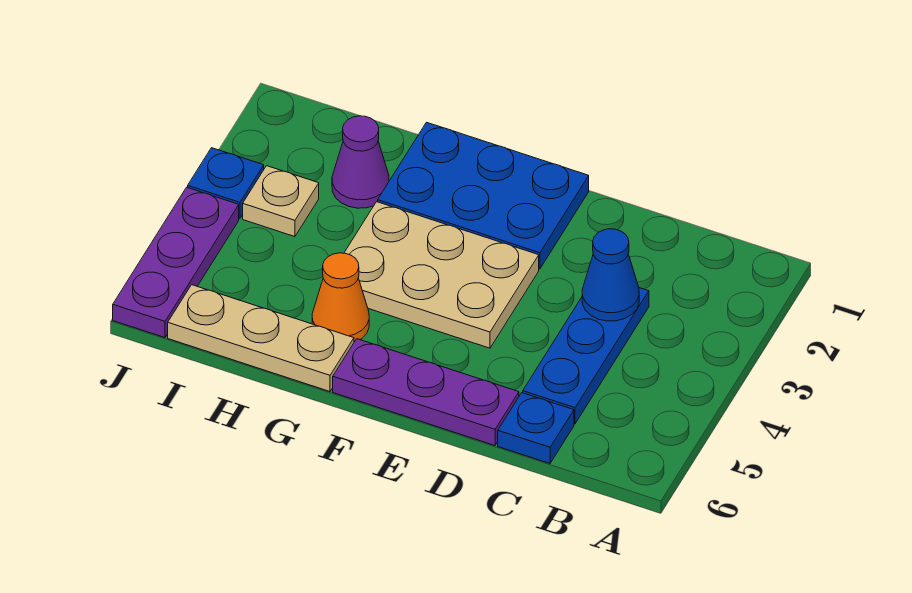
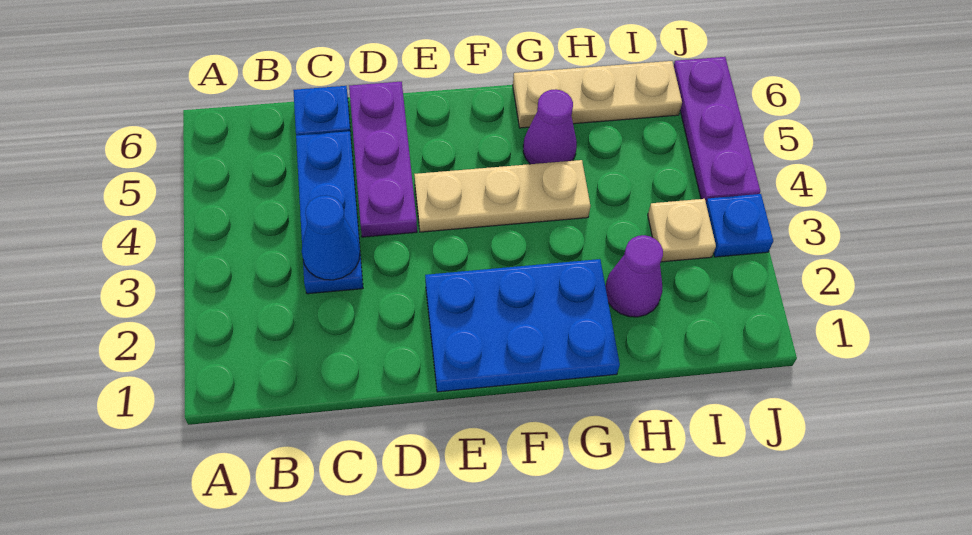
purple 1x3 plate [333,339,519,445] -> purple 1x3 plate turned to [349,82,417,237]
tan 2x3 plate [344,202,539,348] -> tan 1x3 plate [414,160,590,232]
orange 1x1 cone [312,253,369,342] -> purple 1x1 cone [523,89,577,164]

